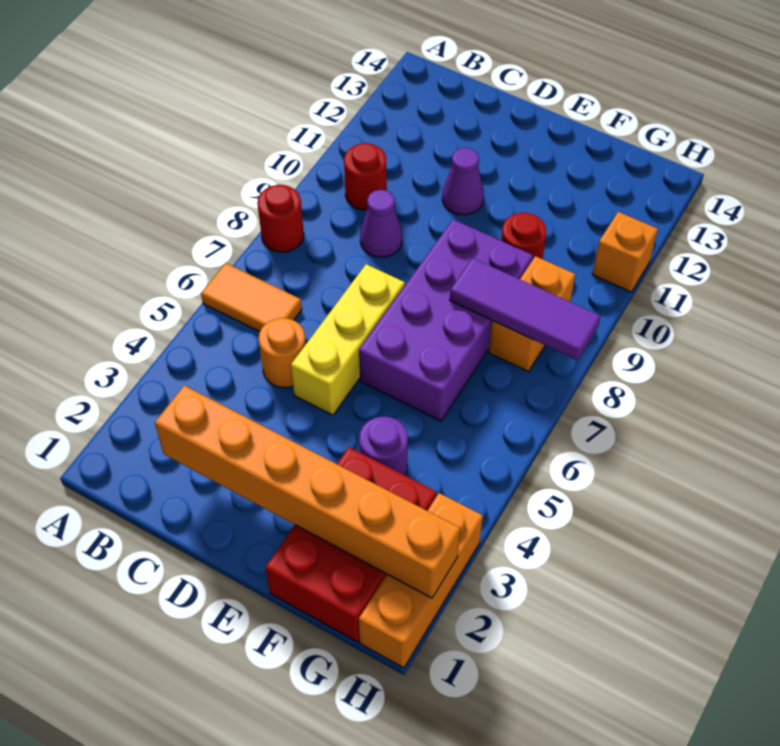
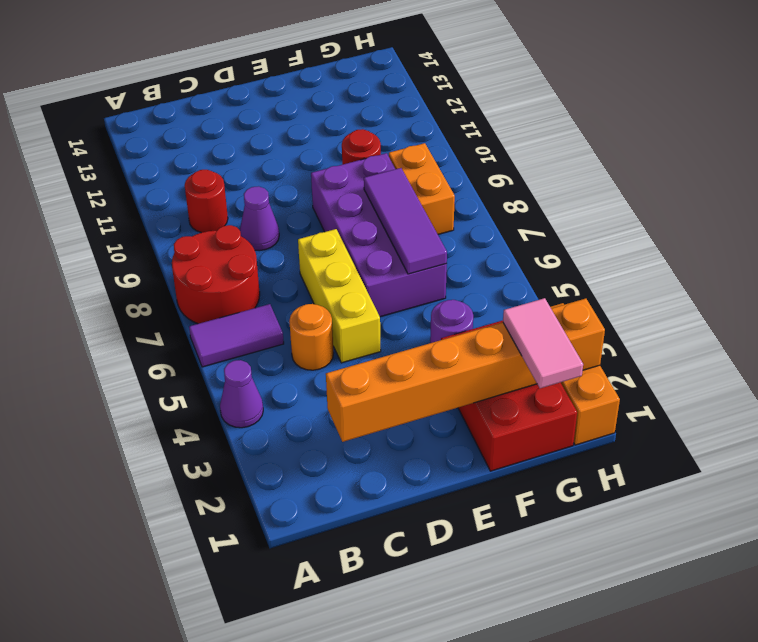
orange 1x2 tile [201,263,302,332] -> purple 1x2 tile [189,304,284,367]
red 1x1 round brick [257,185,304,252] -> red 2x2 round brick [172,225,260,324]
purple 1x1 cone [442,148,484,215] -> purple 1x1 cone moved to [220,360,263,428]
purple 1x3 tile [450,258,600,360] -> purple 1x3 tile turned to [364,168,447,274]
none -> pink 1x2 tile [503,298,583,388]
orange 1x1 brick [592,212,658,292] -> none

